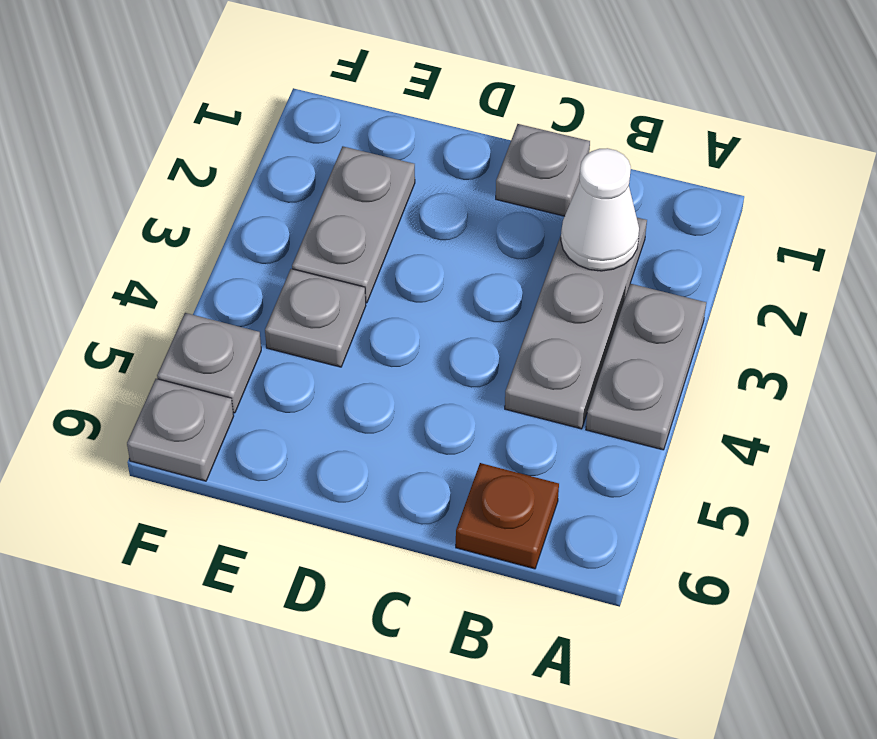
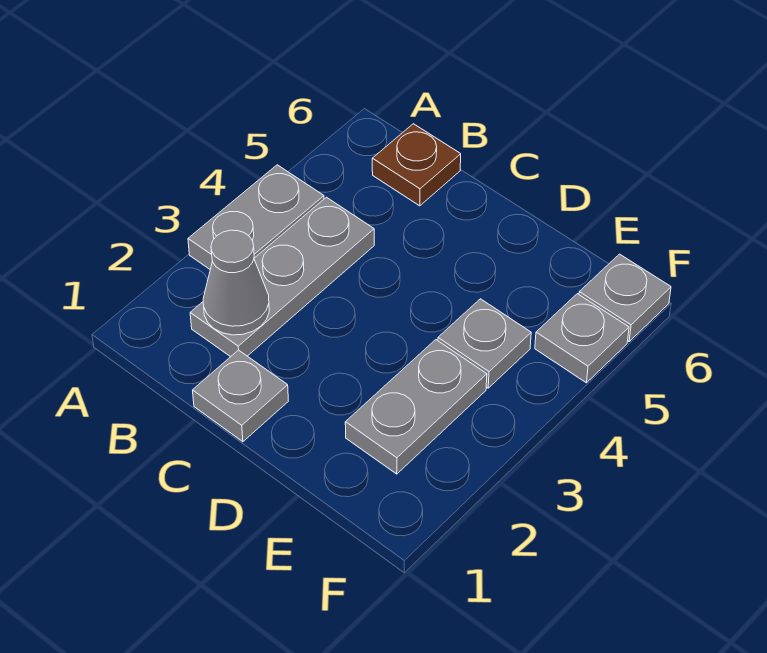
white 1x1 cone [561,148,639,271] -> grey 1x1 cone [203,230,269,335]

